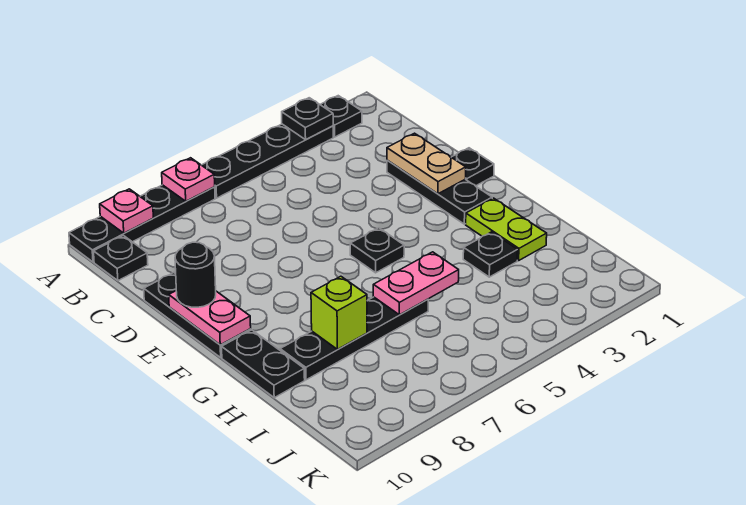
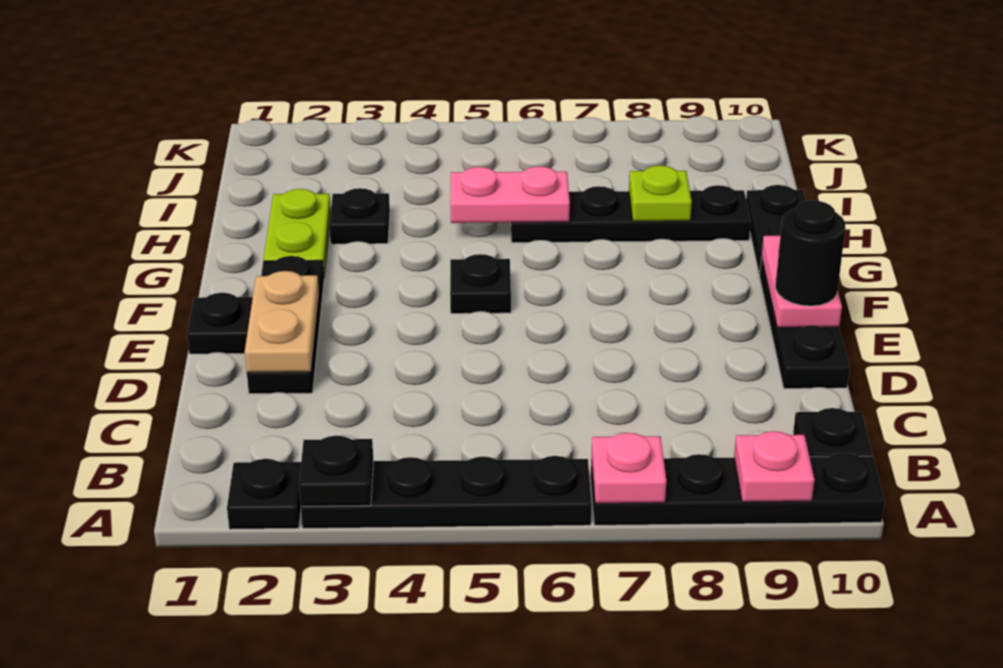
lime 1x1 brick [311,276,367,349] -> lime 1x1 plate [629,165,692,221]

